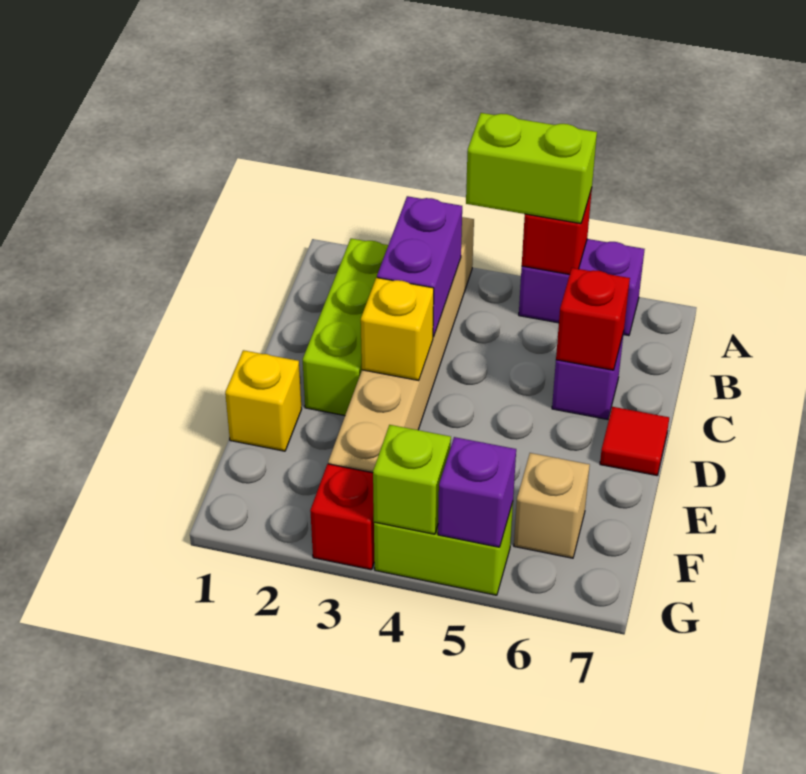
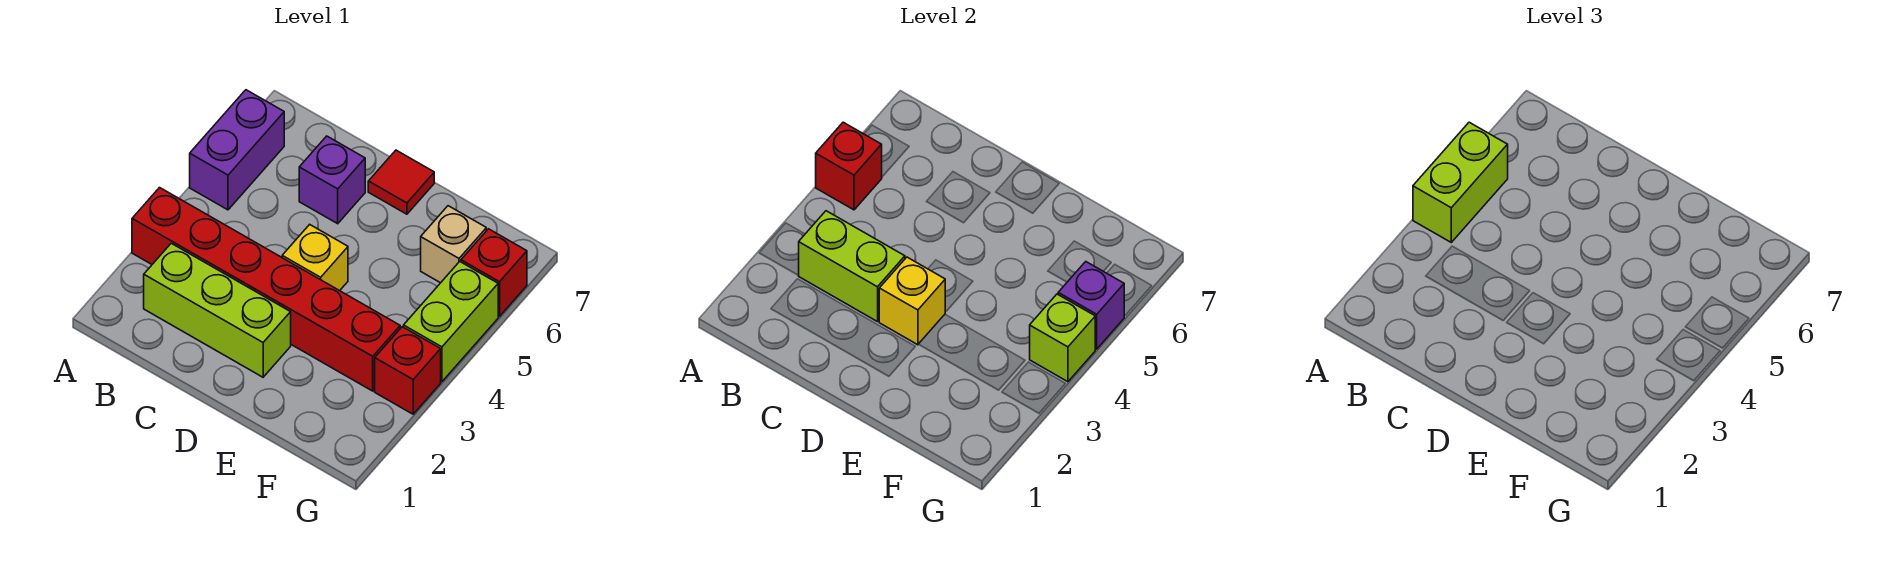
tan 1x6 brick [328,217,474,473] -> red 1x6 brick [132,188,400,391]
purple 1x2 brick [377,196,462,337] -> lime 1x2 brick [798,211,905,322]
red 1x1 brick [556,268,630,370] -> red 1x1 brick moved to [461,229,527,316]
yellow 1x1 brick [225,350,302,451] -> yellow 1x1 brick moved to [282,224,348,291]

